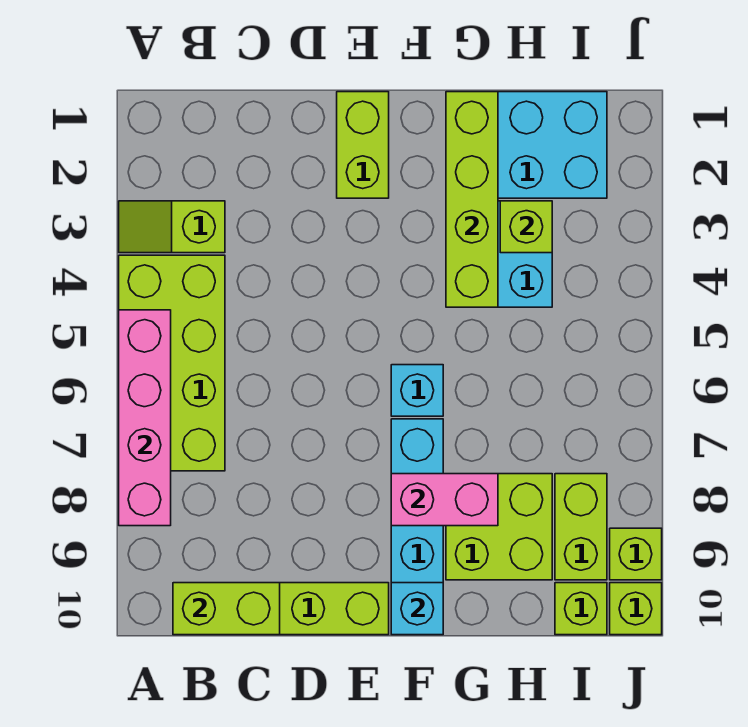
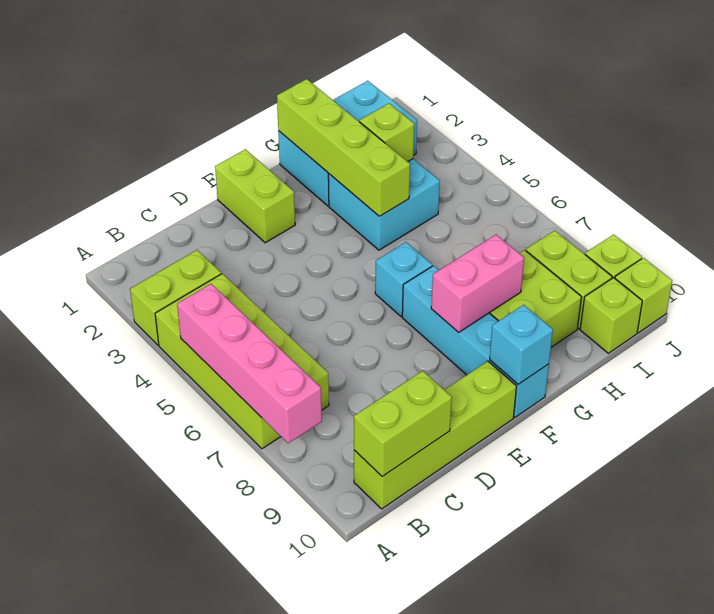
lime 1x2 slope [119,201,225,253] -> lime 1x2 brick [130,250,221,345]

